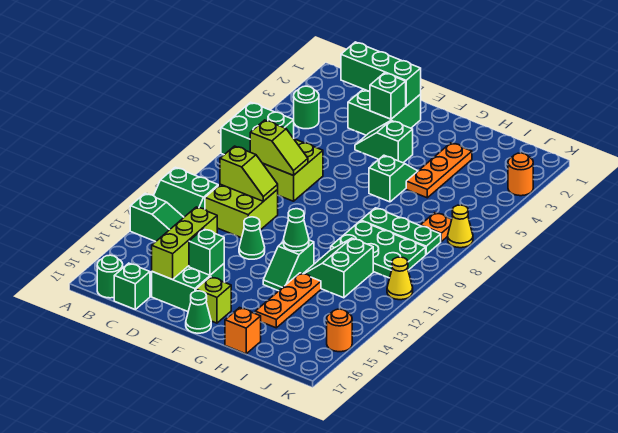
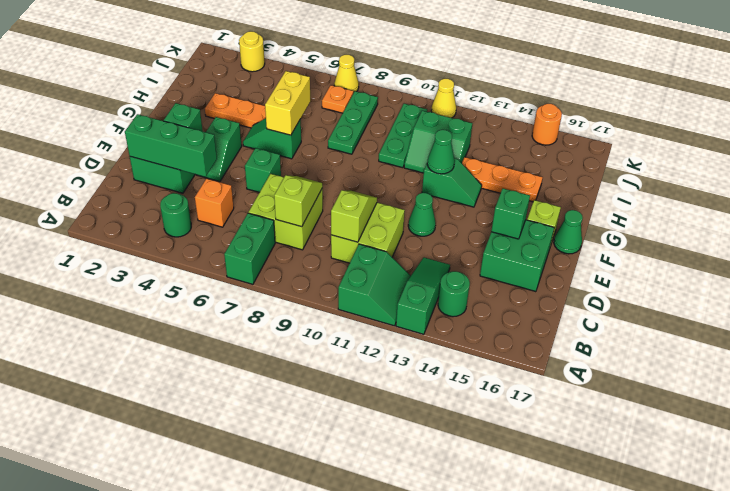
green 2x2 brick [221,102,294,155] -> green 1x2 brick [224,213,275,284]
green 1x1 round brick [97,255,123,298] -> green 1x1 round brick moved to [438,271,470,317]
green 1x3 brick [341,42,421,106] -> green 1x3 brick turned to [125,114,217,177]
green 1x1 brick [114,263,150,309] -> green 1x1 brick moved to [245,148,281,192]
lime 1x3 brick [152,207,217,279] -> none
none -> yellow 1x2 brick [265,71,310,135]
green 2x3 plate [331,221,426,278] -> green 1x3 plate [379,104,427,168]
orange 1x1 brick [225,308,261,354] -> orange 1x1 brick moved to [195,179,234,227]
orange 1x1 round brick [508,153,533,196] -> yellow 1x1 round brick [239,31,265,72]

